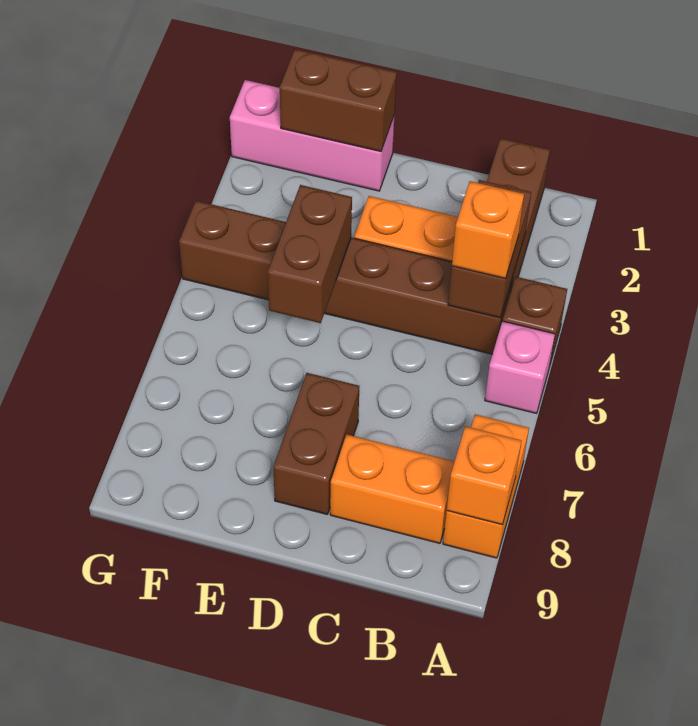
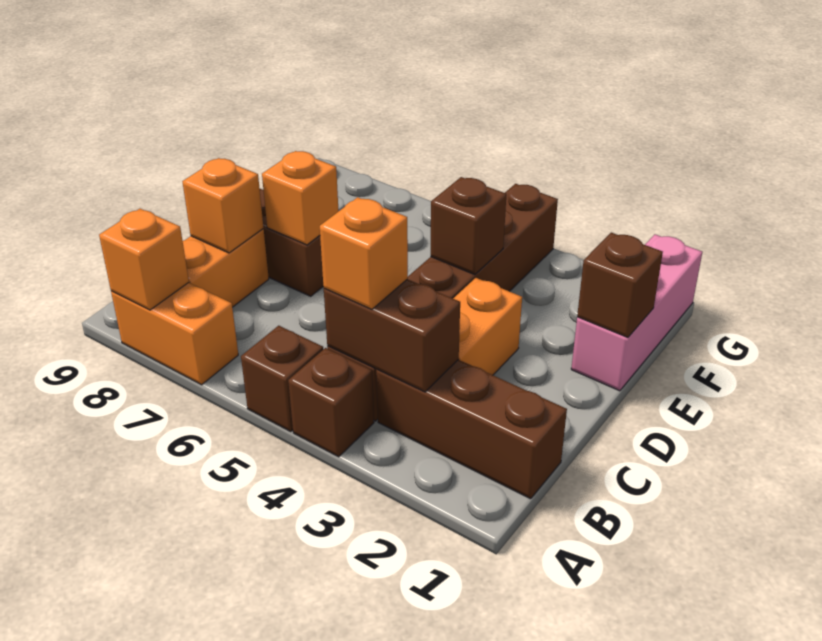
pink 1x1 brick [485,321,555,413] -> brown 1x1 brick [241,326,323,432]
none -> orange 1x1 brick [182,158,264,253]
none -> orange 1x1 brick [262,151,339,245]
brown 1x2 brick [280,49,397,152] -> brown 1x1 brick [577,233,663,337]
brown 1x2 brick [268,185,352,323] -> brown 1x1 brick [431,177,506,275]

